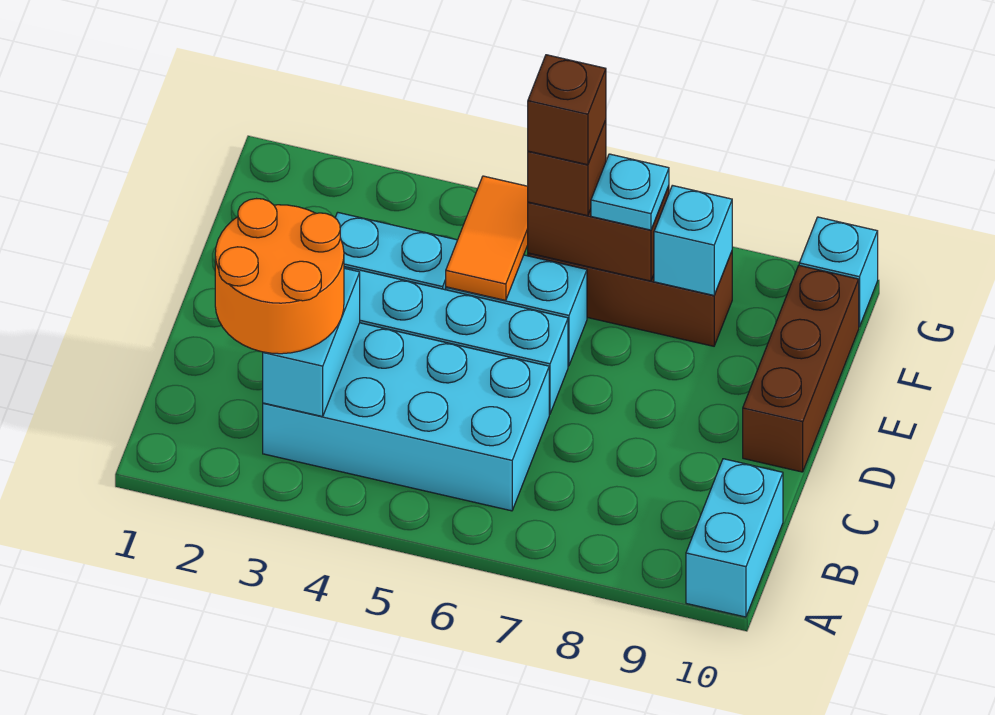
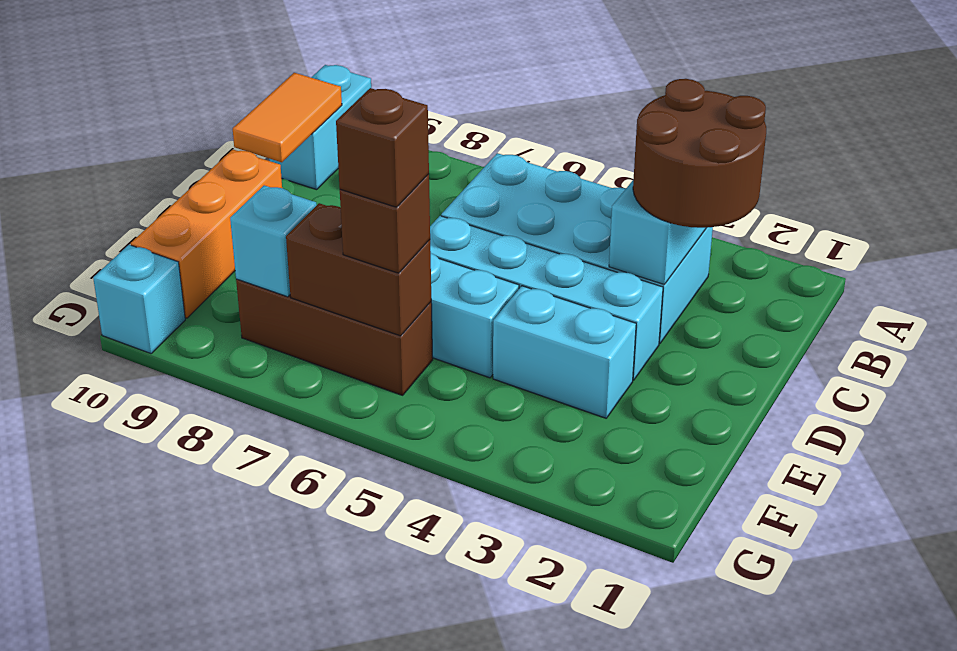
orange 2x2 round brick [215,199,344,354] -> brown 2x2 round brick [633,79,766,228]
brown 1x3 brick [743,265,859,472] -> orange 1x3 brick [131,150,282,318]
orange 1x2 tile [446,176,528,300] -> orange 1x2 tile moved to [233,73,342,162]
cyan 1x1 plate [591,154,669,230] -> none

